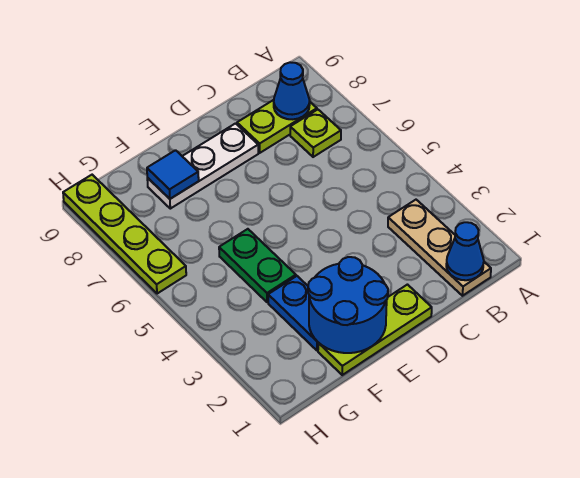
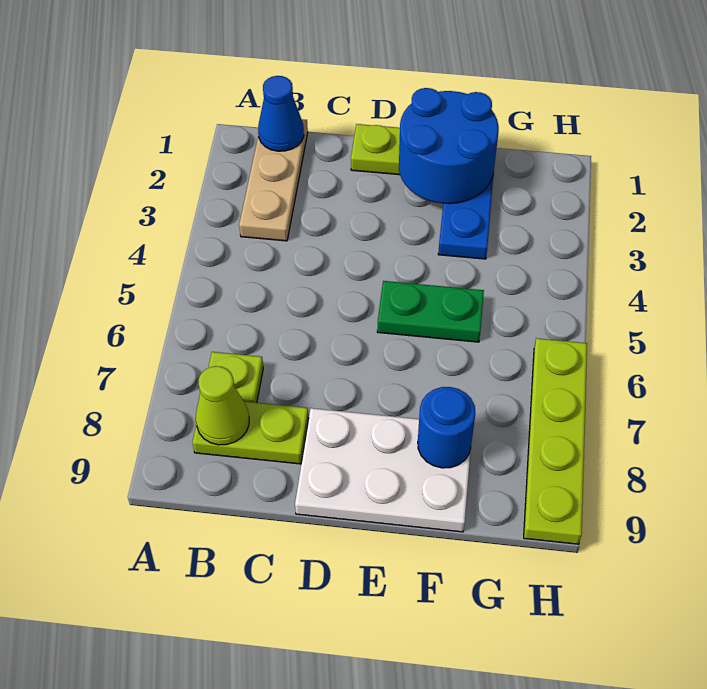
blue 1x1 cone [274,62,310,119] -> lime 1x1 cone [196,366,249,445]
white 1x3 plate [147,124,258,209] -> white 2x3 plate [295,408,471,532]
green 1x2 plate [219,229,296,302] -> green 1x2 plate turned to [377,281,484,342]
blue 1x1 tile [147,150,199,199] -> blue 1x1 round brick [418,387,475,468]

